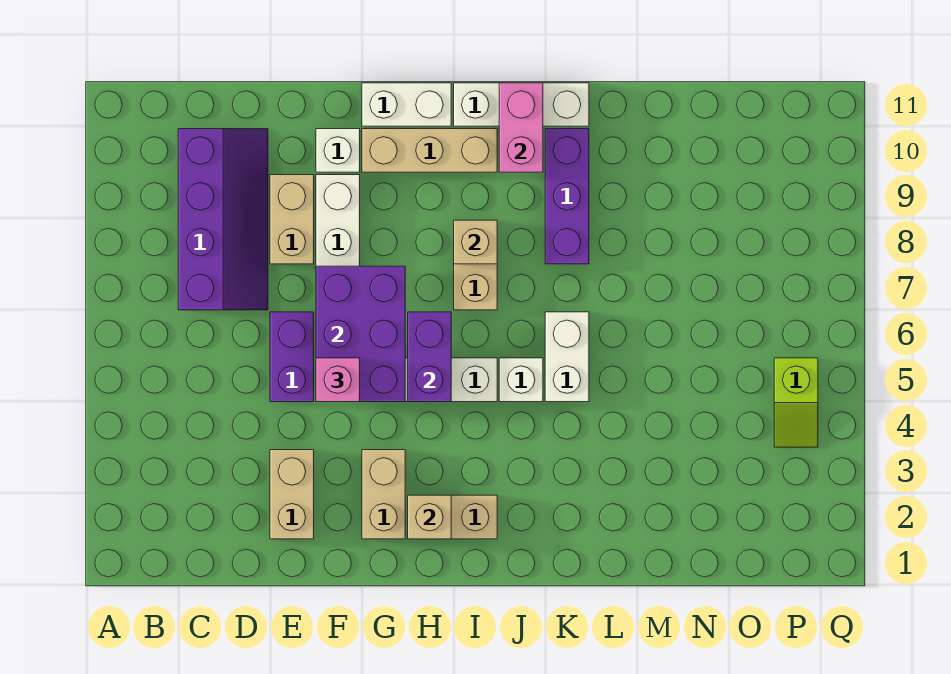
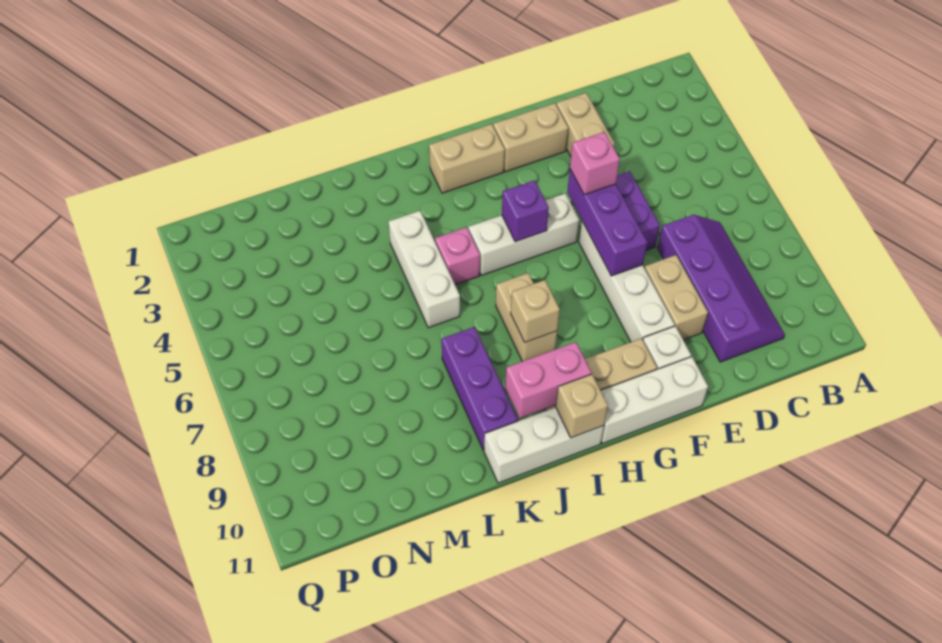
purple 2x4 slope [178,129,268,310] -> purple 2x4 slope turned to [658,215,785,362]
purple 2x3 brick [316,266,405,402] -> purple 1x3 brick [567,170,647,276]
tan 1x2 brick [362,450,405,539] -> tan 1x2 brick turned to [493,103,568,172]
white 1x2 brick [362,83,451,126] -> white 1x3 brick [601,357,708,444]
tan 1x1 brick [408,495,451,539] -> tan 1x1 brick moved to [556,374,608,438]
purple 1x2 brick [408,312,451,402] -> purple 1x1 brick [502,180,549,242]
white 1x1 brick [499,358,543,402] -> pink 1x1 brick [435,227,480,285]
pink 1x2 brick [499,83,543,172] -> pink 1x2 brick turned to [505,342,591,418]
white 1x2 brick [545,312,589,402] -> white 1x3 brick [389,211,460,328]
lime 1x2 slope [774,358,818,447] -> none

